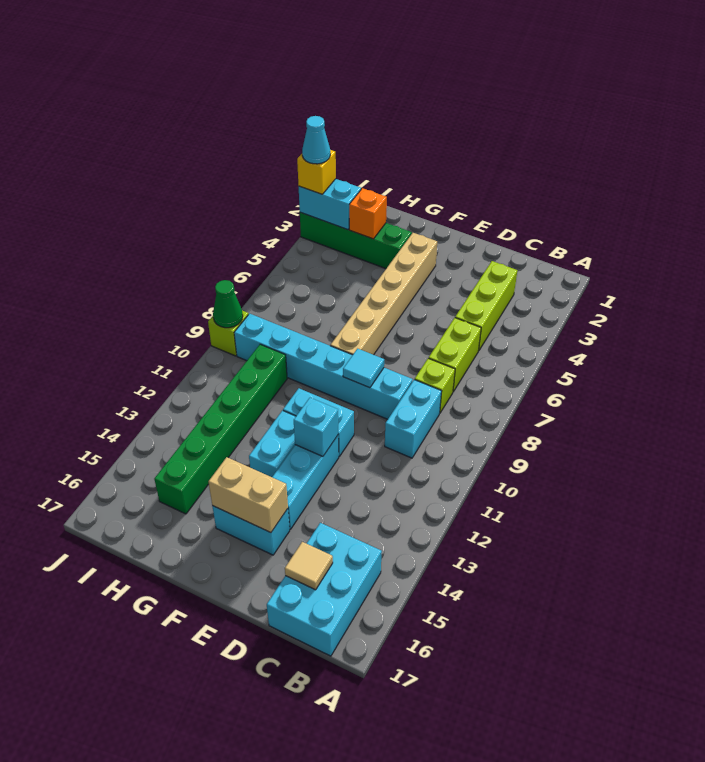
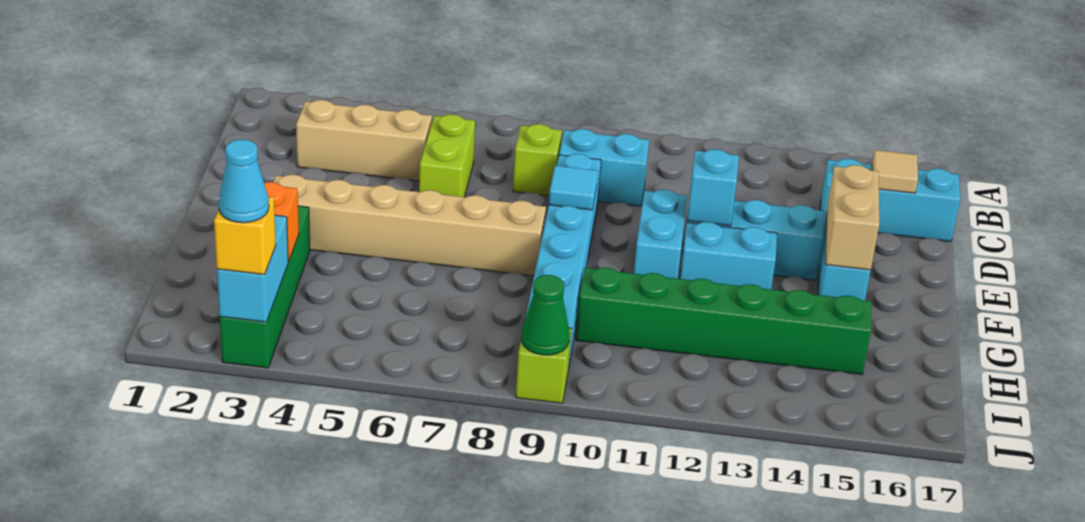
cyan 2x3 brick [267,523,382,656] -> cyan 1x3 brick [820,159,960,241]
lime 1x3 brick [455,261,517,351] -> tan 1x3 brick [296,100,432,181]
lime 1x2 brick [429,318,481,392] -> lime 1x2 brick turned to [419,114,475,197]

